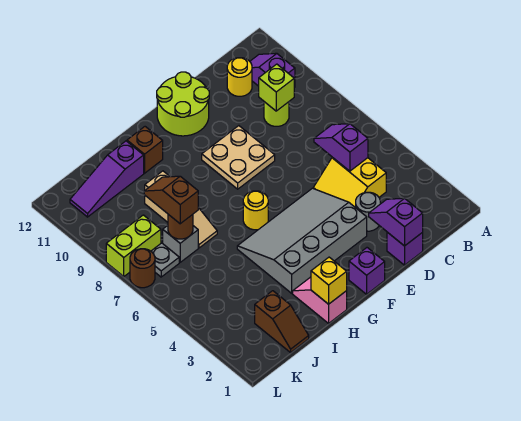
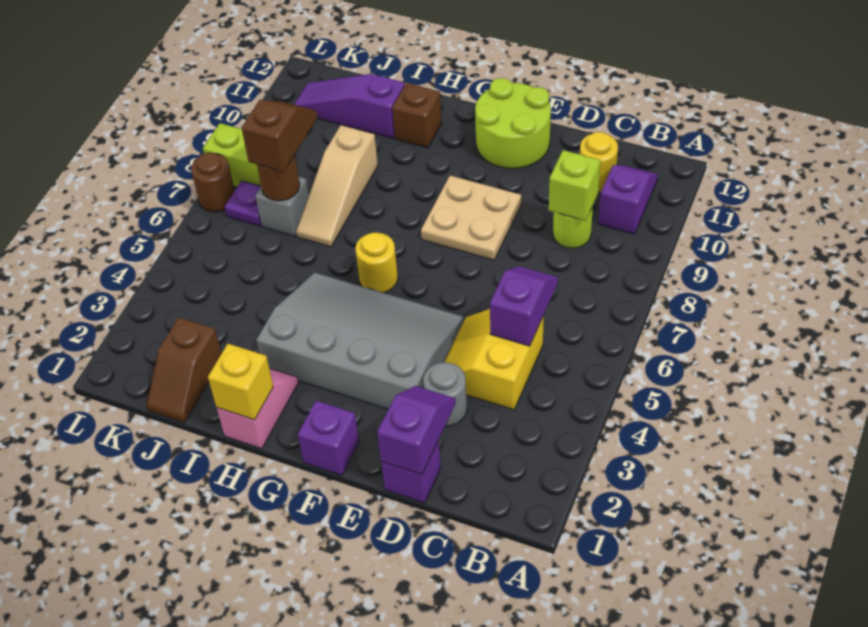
grey 1x1 plate [151,243,179,277] -> purple 1x1 plate [225,181,261,226]

